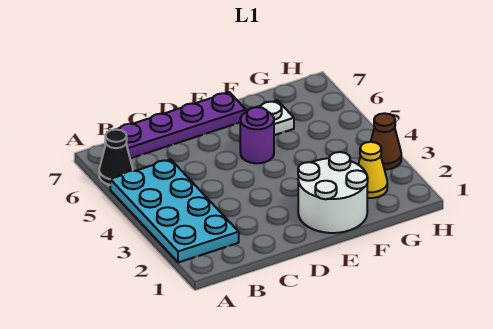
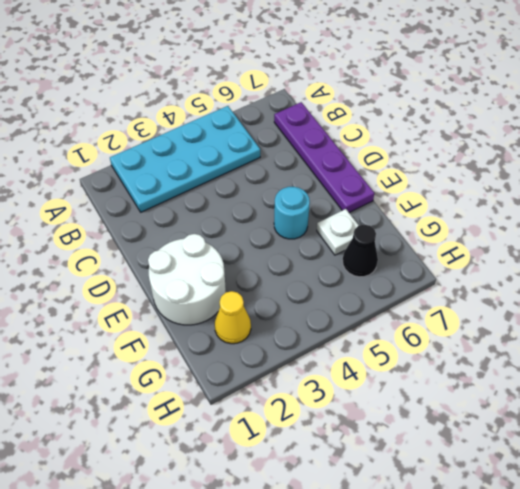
black 1x1 cone [99,129,133,185] -> black 1x1 cone moved to [343,225,378,277]
purple 1x1 round brick [240,107,274,163] -> cyan 1x1 round brick [274,187,310,239]
brown 1x1 cone [371,113,401,169] -> none

